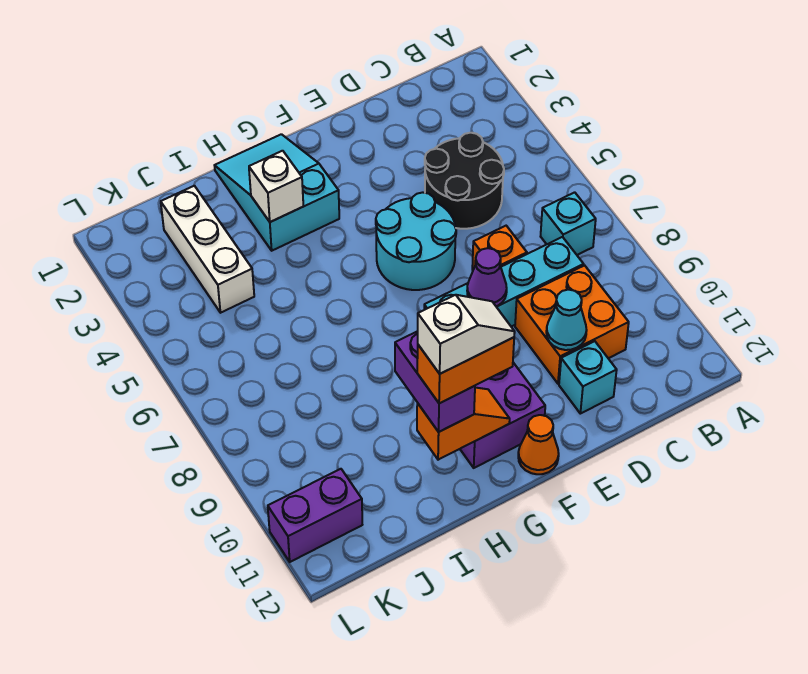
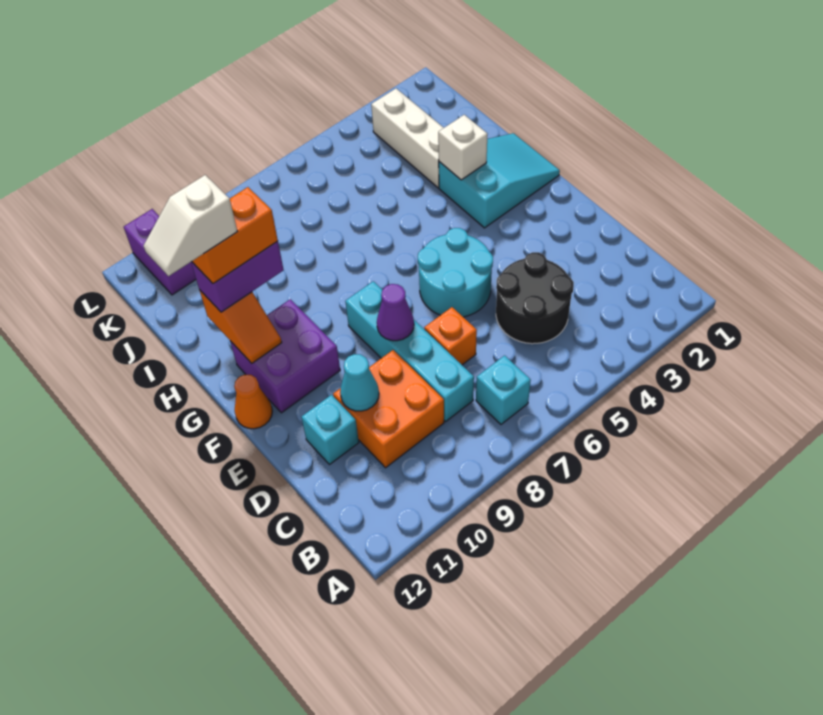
orange 1x2 brick [417,337,514,403] -> orange 1x2 brick turned to [192,187,278,283]
white 1x2 slope [418,295,515,374] -> white 1x2 slope turned to [144,175,238,276]
white 1x3 brick [161,186,254,313] -> white 1x3 brick turned to [371,89,443,188]

